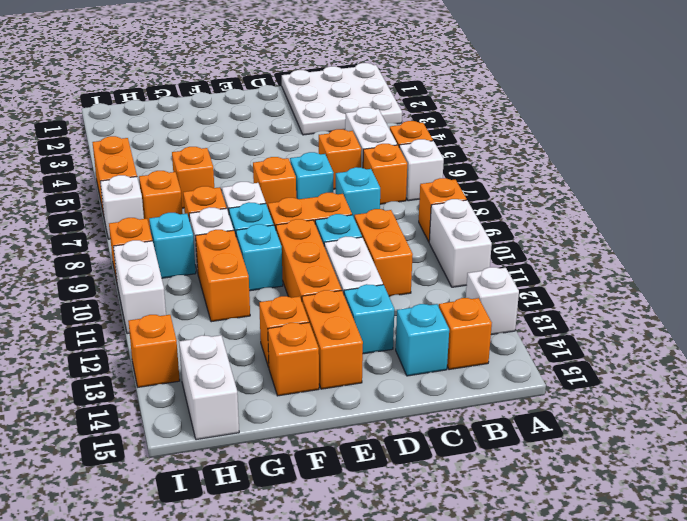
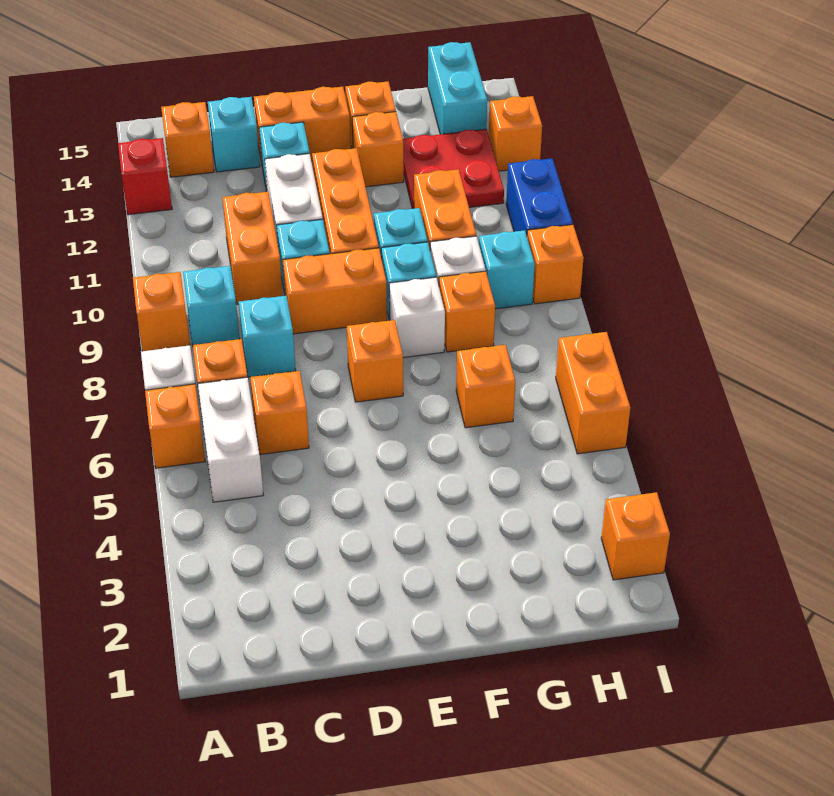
white 3x3 plate [282,63,402,135] -> none
white 1x2 brick [429,199,492,287] -> none
white 1x1 brick [466,267,519,335] -> red 1x1 brick [118,138,172,215]
cyan 1x1 brick [290,152,334,199] -> cyan 1x1 brick moved to [183,266,240,345]
orange 1x2 brick [302,290,363,389] -> orange 1x2 brick turned to [254,87,351,163]
none -> red 2x2 plate [403,129,504,209]
orange 1x1 brick [139,171,183,228] -> orange 1x1 brick moved to [601,492,670,580]
white 1x2 brick [179,335,239,440] -> cyan 1x2 brick [428,42,487,134]
white 1x1 brick [100,175,144,239] -> none
white 1x2 brick [113,240,166,334] -> blue 1x2 brick [506,159,573,235]

